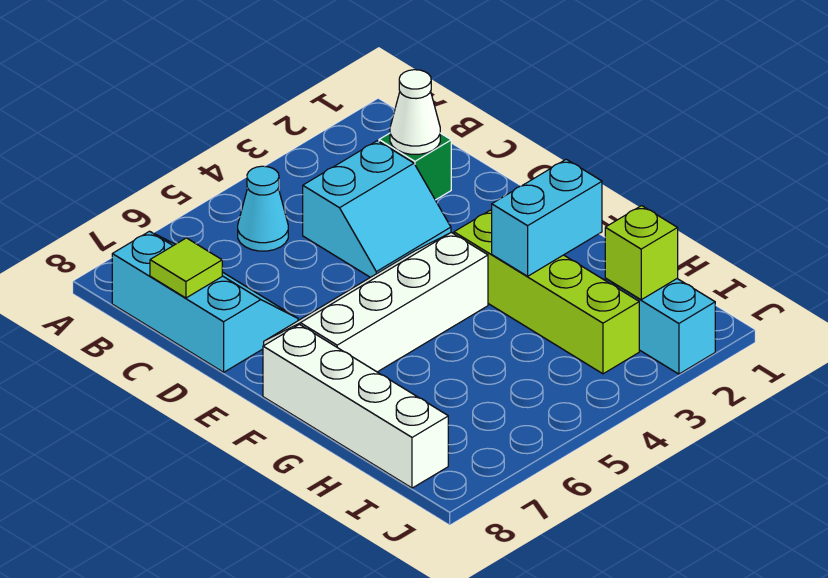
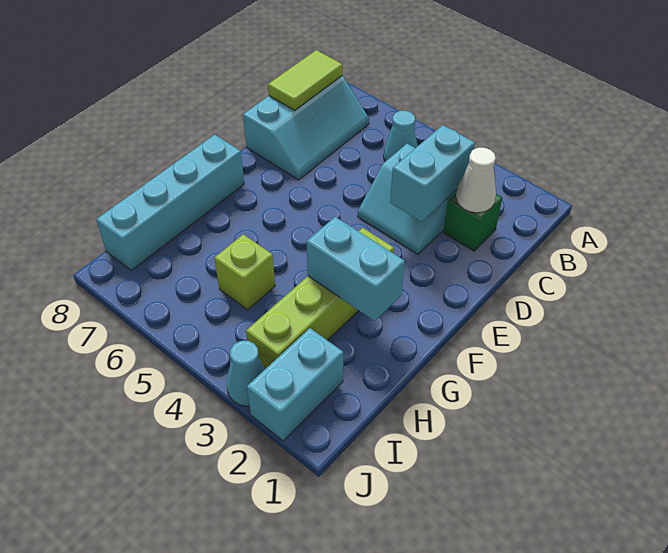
none -> cyan 1x2 brick [390,125,475,222]
lime 1x1 tile [150,238,222,298] -> lime 1x2 tile [268,50,342,110]
white 2x4 slope [264,233,488,372] -> none
white 1x4 brick [263,325,448,488] -> cyan 1x4 brick [96,135,244,270]
lime 1x1 brick [605,206,678,300] -> lime 1x1 brick moved to [214,234,275,310]
none -> cyan 1x1 cone [227,341,265,406]

